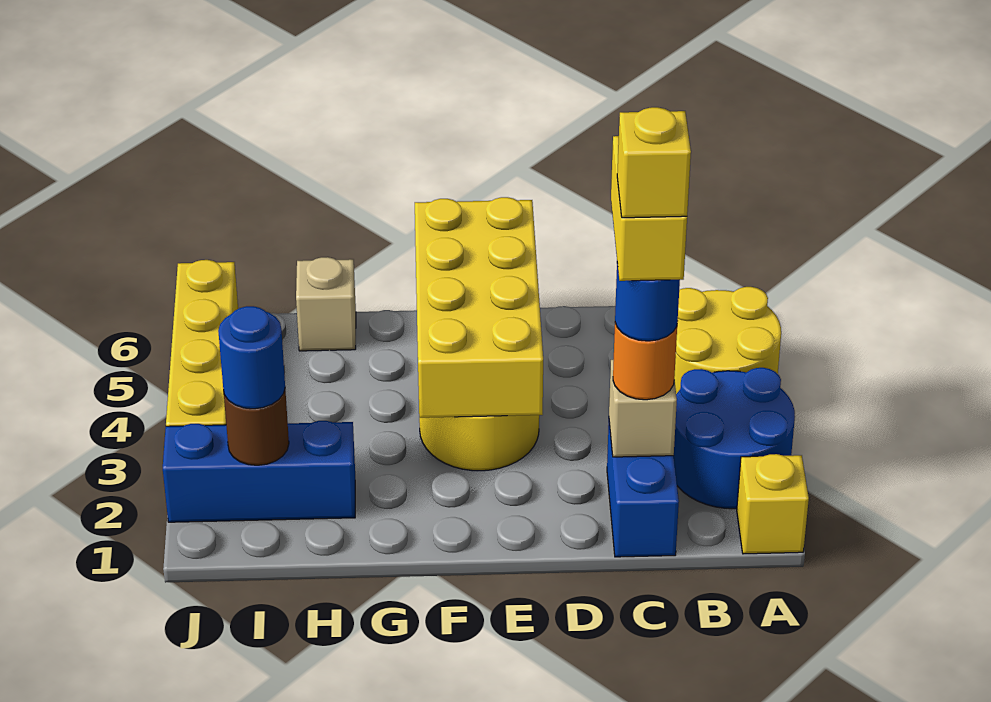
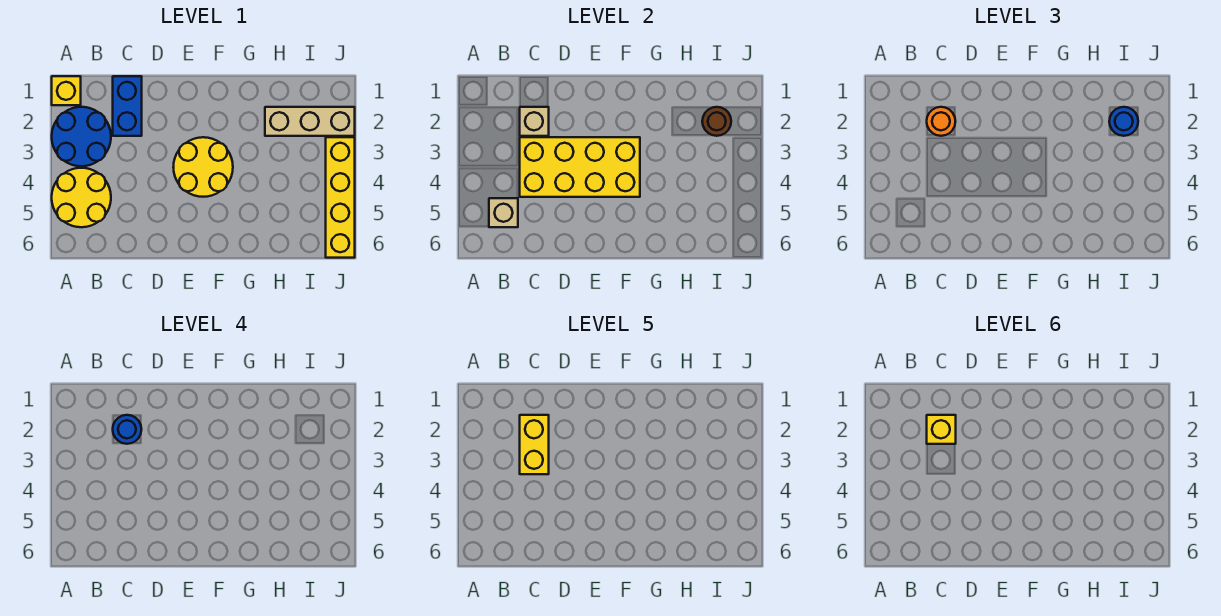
yellow 2x4 brick [415,197,543,418] -> yellow 2x4 brick turned to [520,137,640,197]
blue 1x3 brick [163,421,355,522] -> tan 1x3 brick [265,107,355,136]
tan 1x1 brick [296,257,356,351] -> tan 1x1 brick moved to [489,198,518,227]

